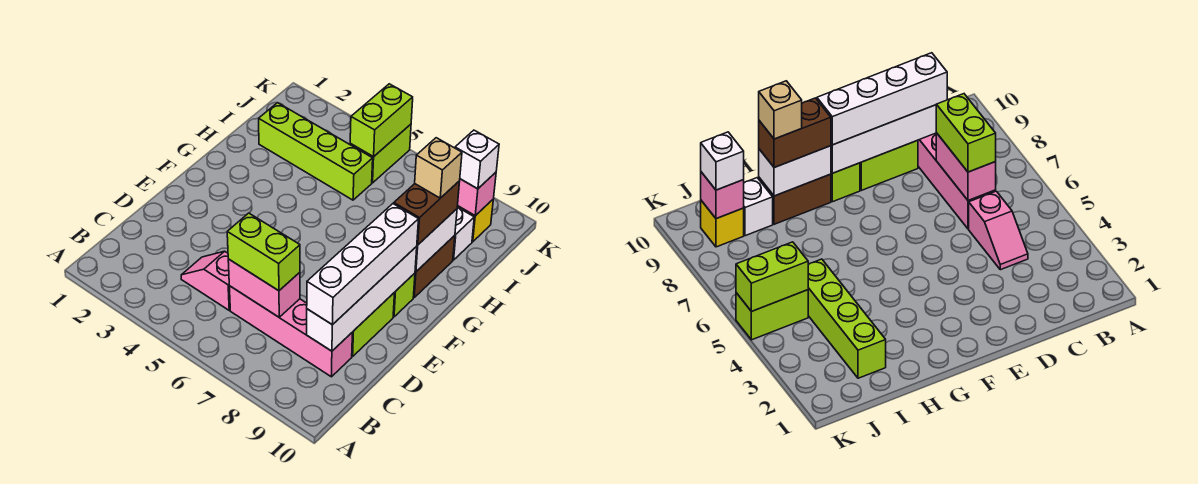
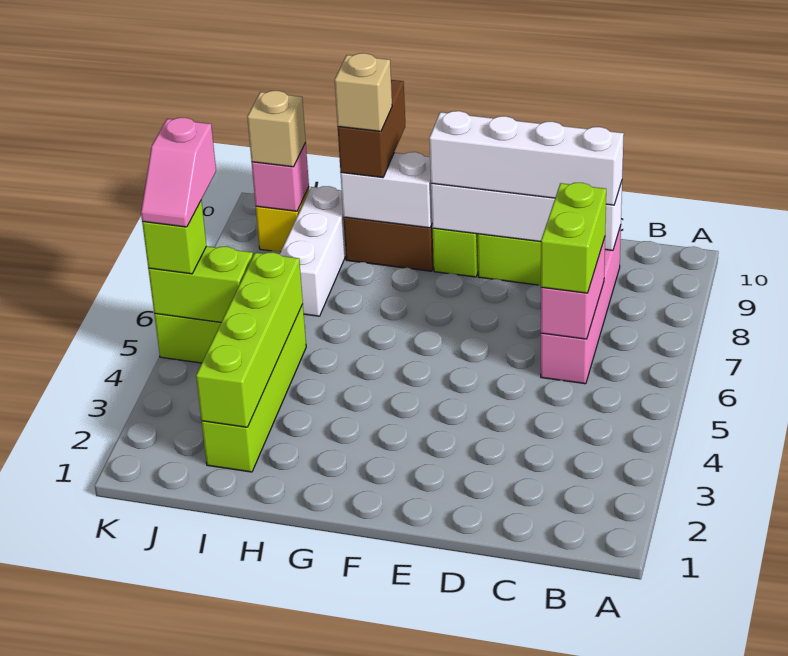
pink 1x2 slope [181,251,230,310] -> pink 1x2 slope moved to [141,118,216,227]
brown 1x2 brick [394,181,460,245] -> brown 1x2 brick turned to [338,80,405,178]
none -> lime 1x4 brick [196,252,303,427]
white 1x1 brick [453,207,474,260] -> white 1x3 brick [280,186,346,316]
white 1x1 brick [455,130,499,189] -> tan 1x1 brick [247,91,306,167]
none -> lime 1x1 brick [142,200,207,274]

